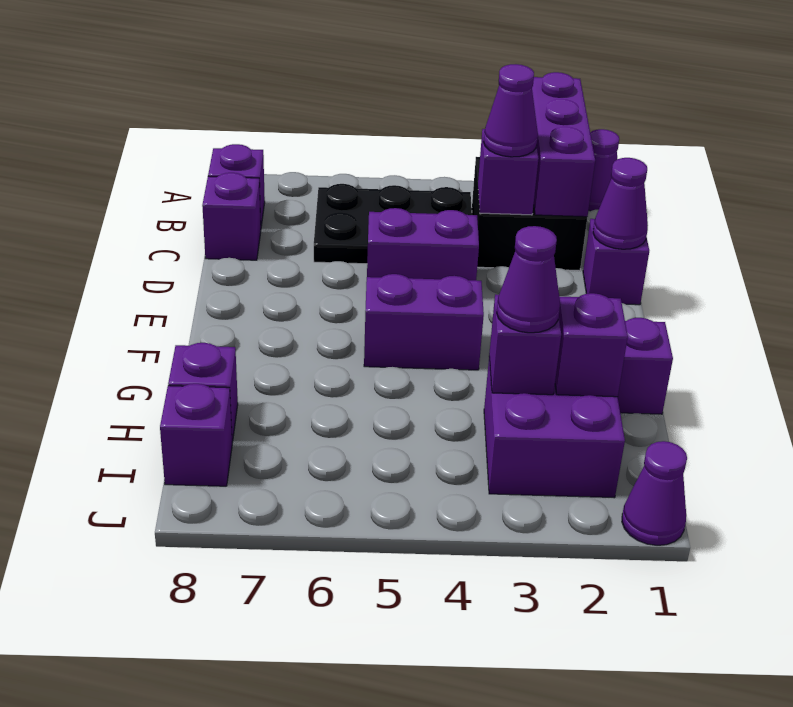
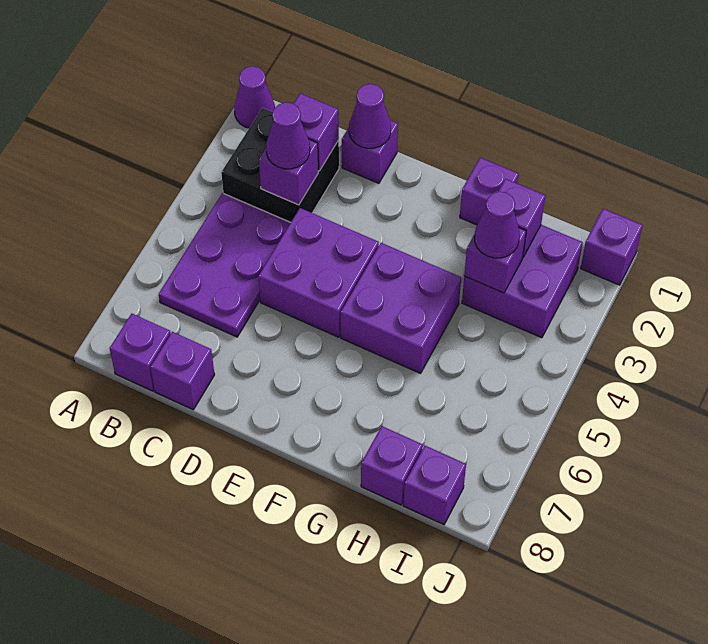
purple 1x3 brick [532,72,595,217] -> purple 1x1 brick [294,93,339,171]
black 2x3 plate [314,184,472,264] -> purple 2x3 plate [159,193,291,337]
purple 1x2 brick [367,208,479,280] -> purple 2x2 brick [258,208,379,337]
purple 1x2 brick [364,274,484,370] -> purple 2x2 brick [341,243,461,373]
purple 1x1 cone [622,441,687,545] -> purple 1x1 brick [581,209,642,285]

